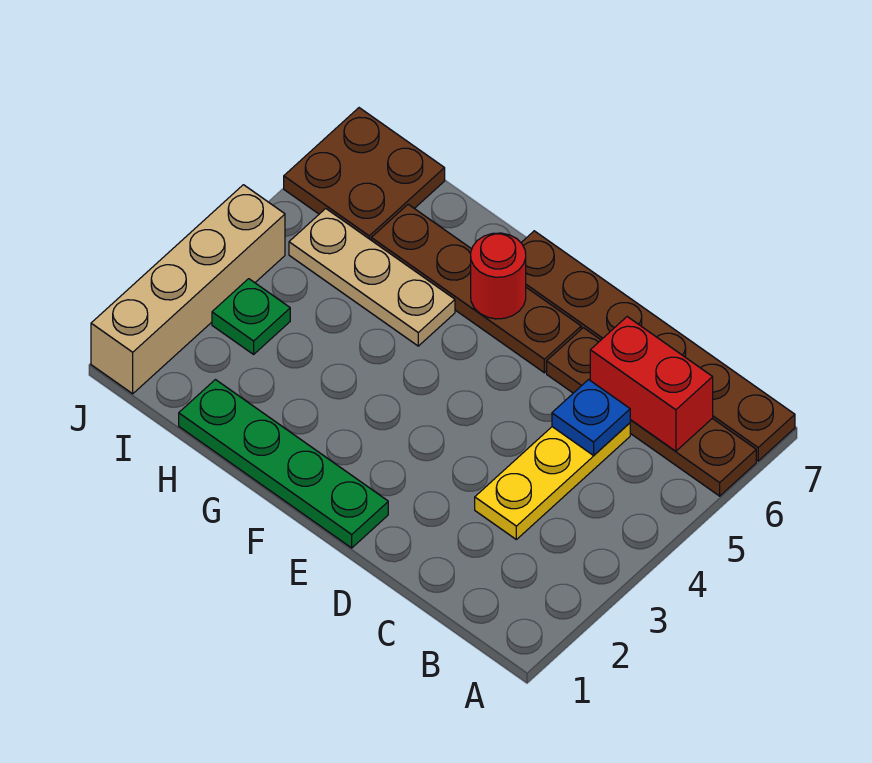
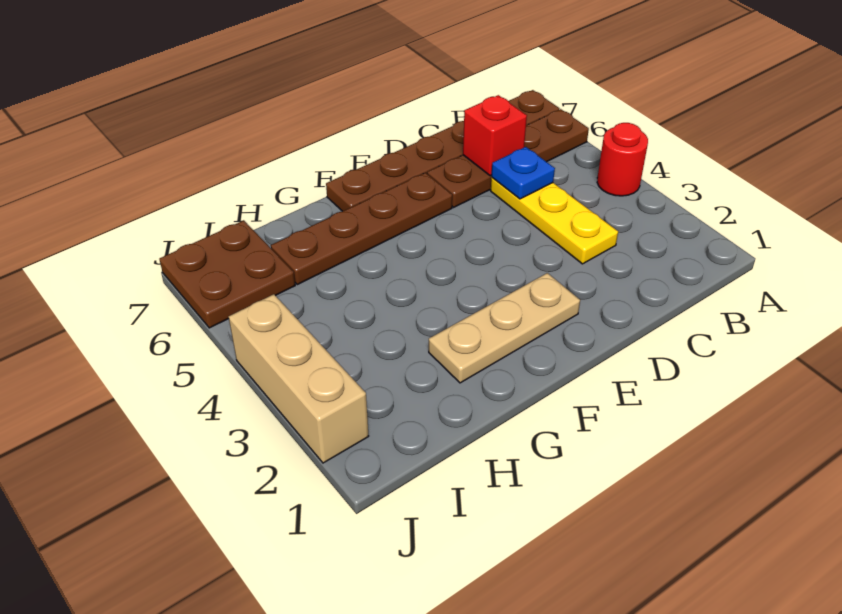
red 1x2 brick [590,317,713,451] -> red 1x1 brick [463,95,527,176]
green 1x4 plate [179,380,388,548] -> none
red 1x1 round brick [471,233,526,319] -> red 1x1 round brick moved to [597,123,648,196]
tan 1x3 plate [289,209,455,346] -> tan 1x3 plate moved to [429,273,580,383]
green 1x1 plate [212,279,290,354] -> none
tan 1x4 brick [91,185,285,394] -> tan 1x3 brick [229,294,369,463]

